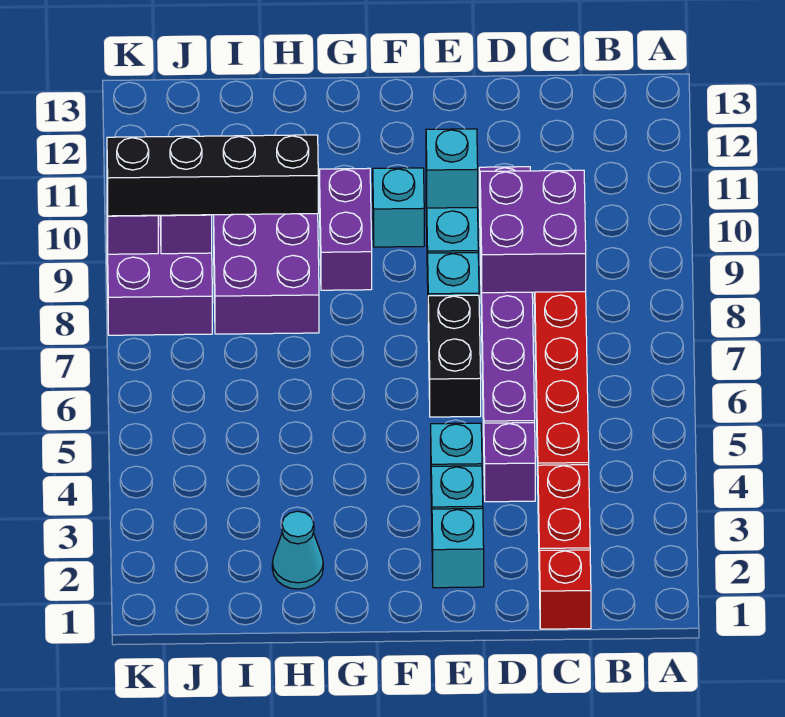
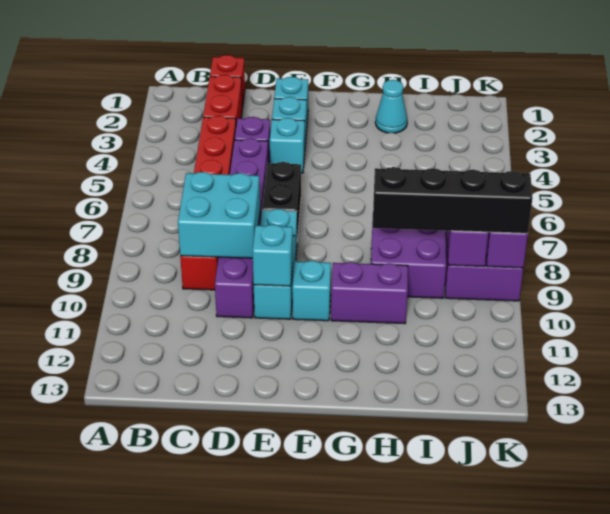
purple 2x2 brick [480,170,586,293] -> cyan 2x2 brick [178,172,260,258]
purple 1x2 brick [319,168,372,290] -> purple 1x2 brick turned to [331,262,408,324]

